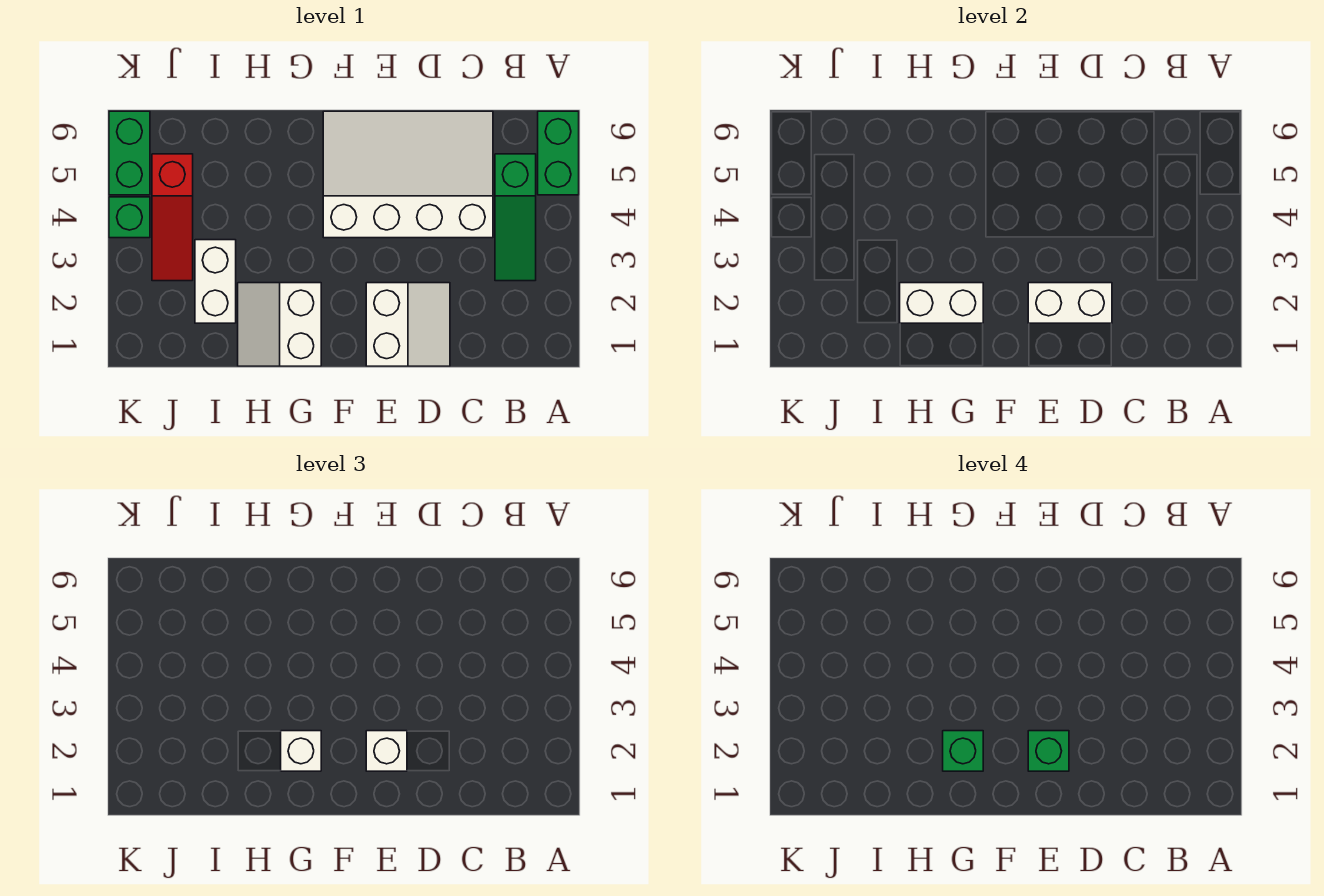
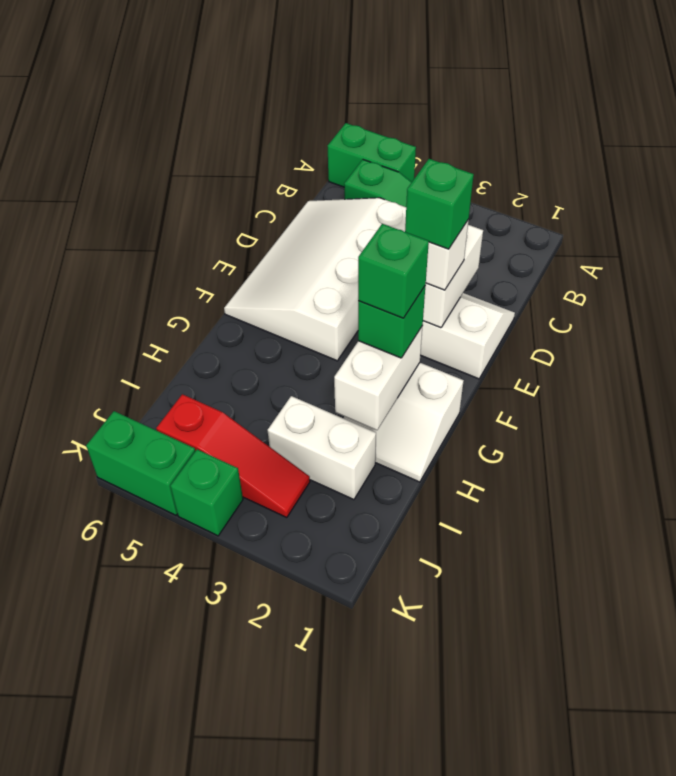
white 1x1 brick [281,731,321,771] -> green 1x1 brick [358,286,425,358]

